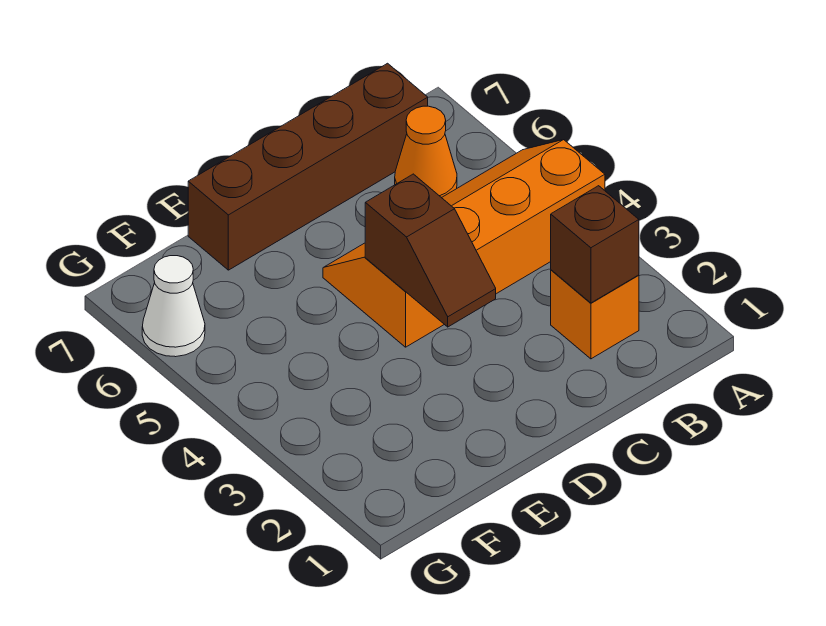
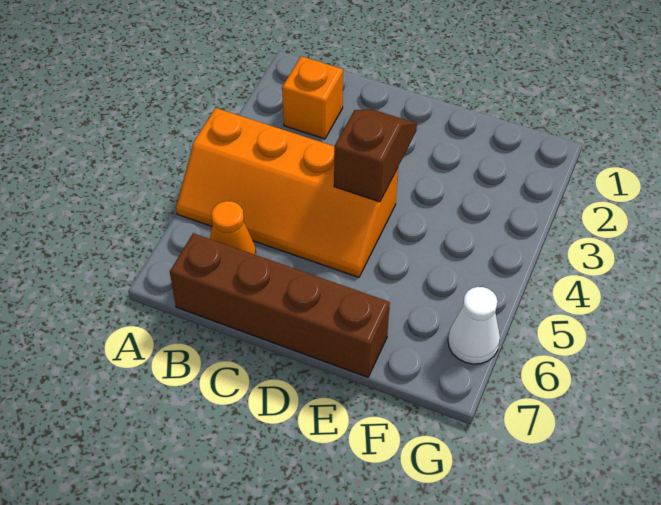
brown 1x1 brick [551,186,639,303] -> none

